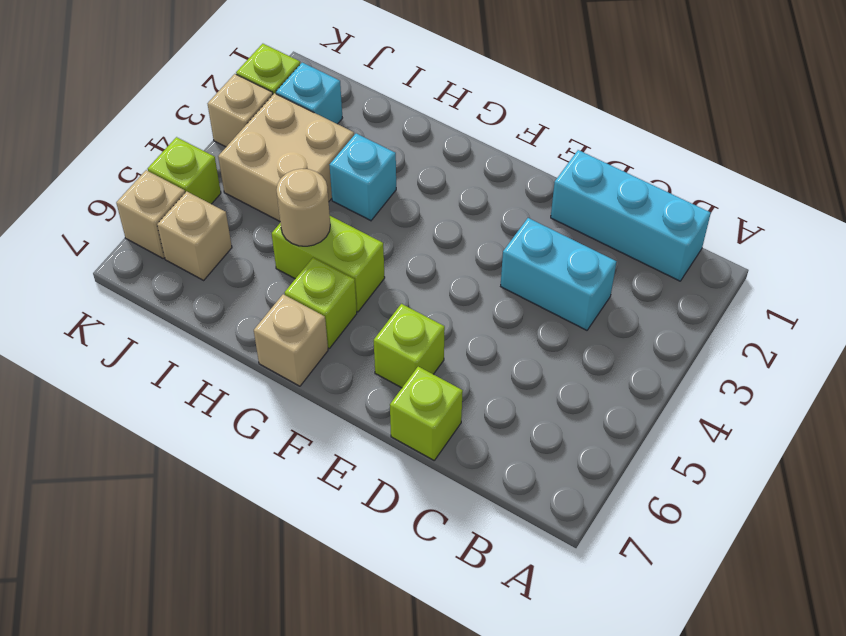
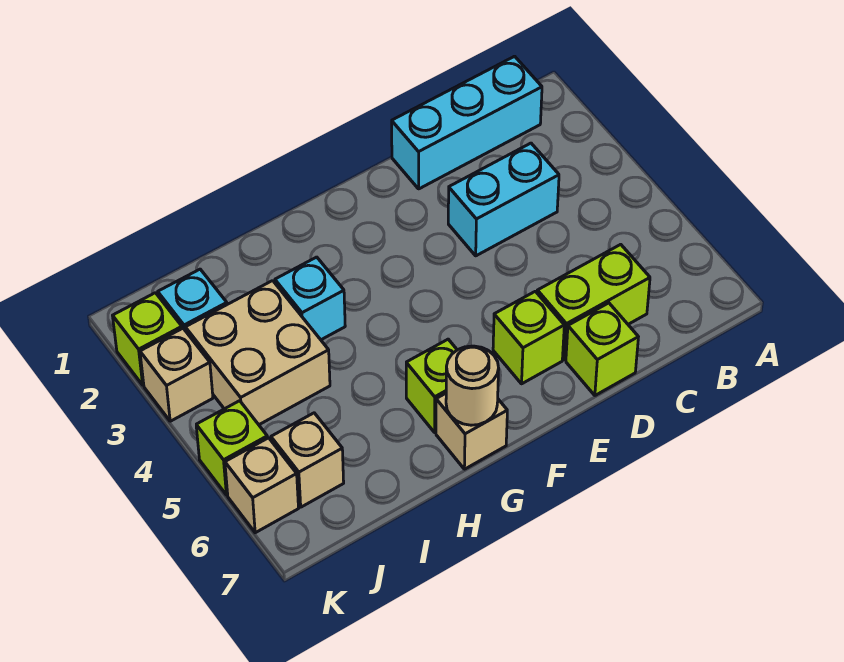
lime 1x2 brick [272,216,385,312] -> lime 1x2 brick moved to [537,244,650,360]
tan 1x1 round brick [277,169,330,246] -> tan 1x1 round brick moved to [446,346,499,425]

